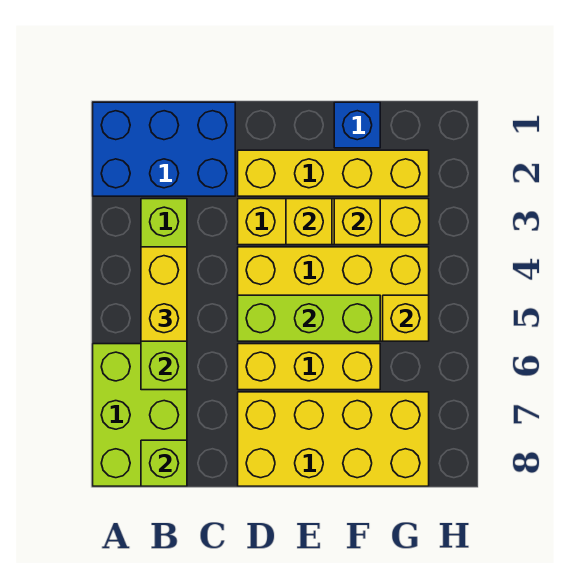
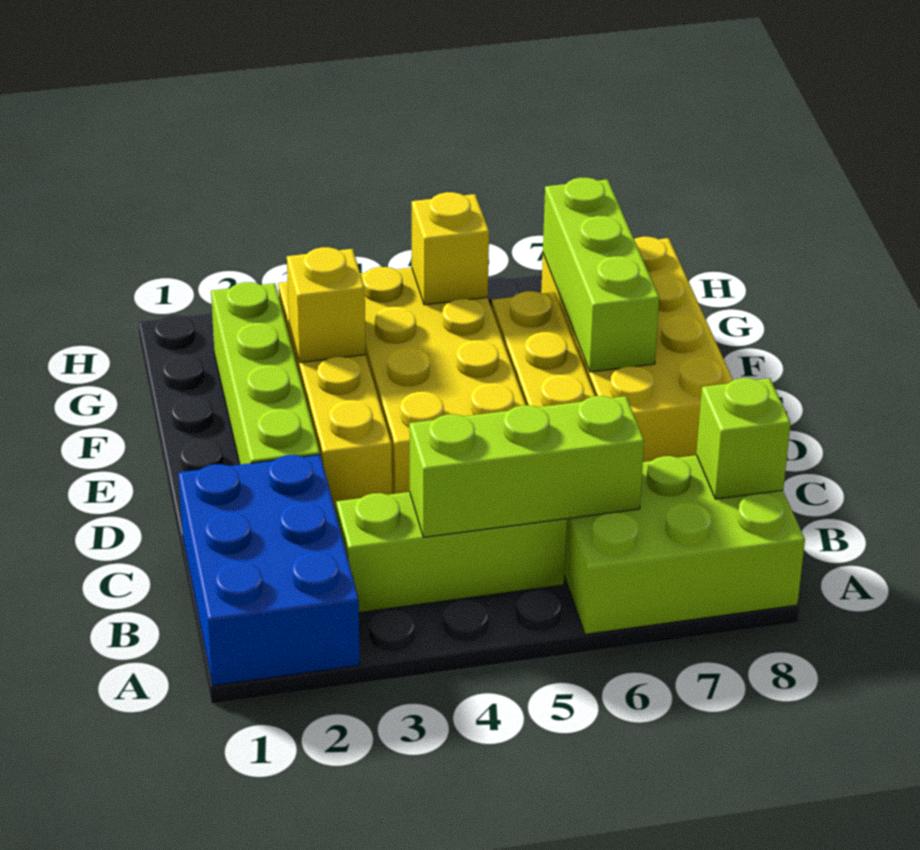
yellow 1x2 brick [141,247,187,341] -> none
yellow 1x4 brick [238,150,429,196] -> lime 1x4 brick [211,282,320,465]
lime 1x3 brick [238,295,380,341] -> lime 1x3 brick moved to [543,178,659,372]
yellow 1x1 brick [286,199,332,245] -> none
blue 1x1 brick [334,102,380,148] -> none

